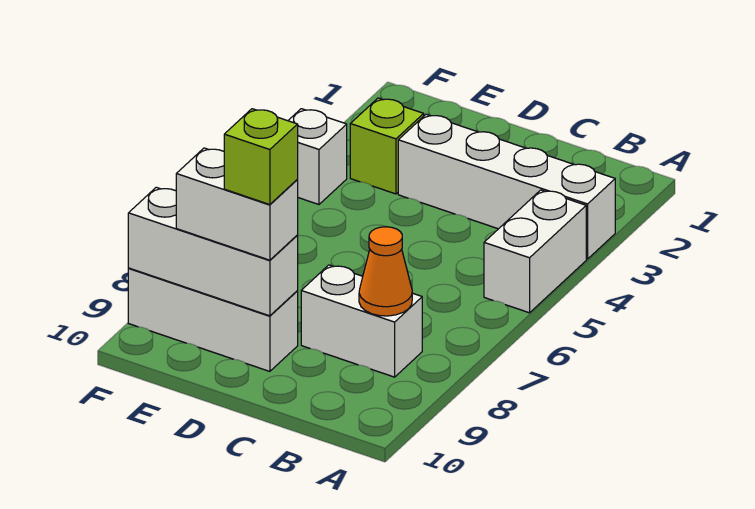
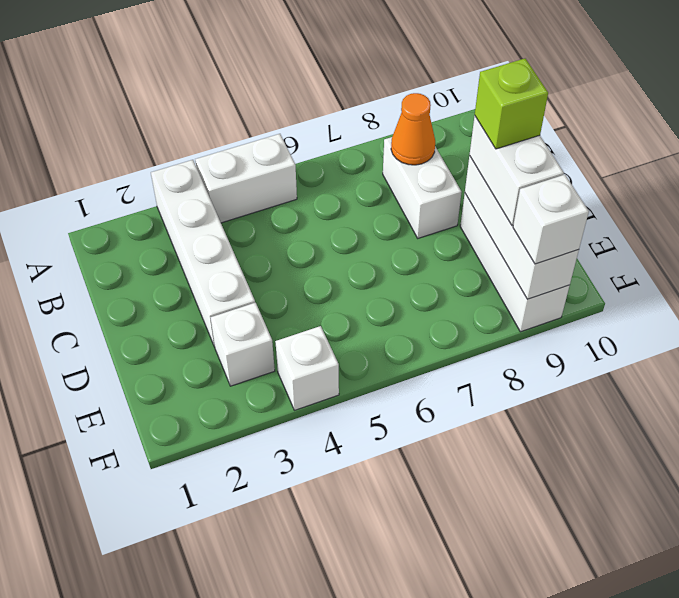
lime 1x1 brick [350,98,424,194] -> white 1x1 brick [210,303,275,386]
none -> white 1x1 brick [513,175,589,264]

